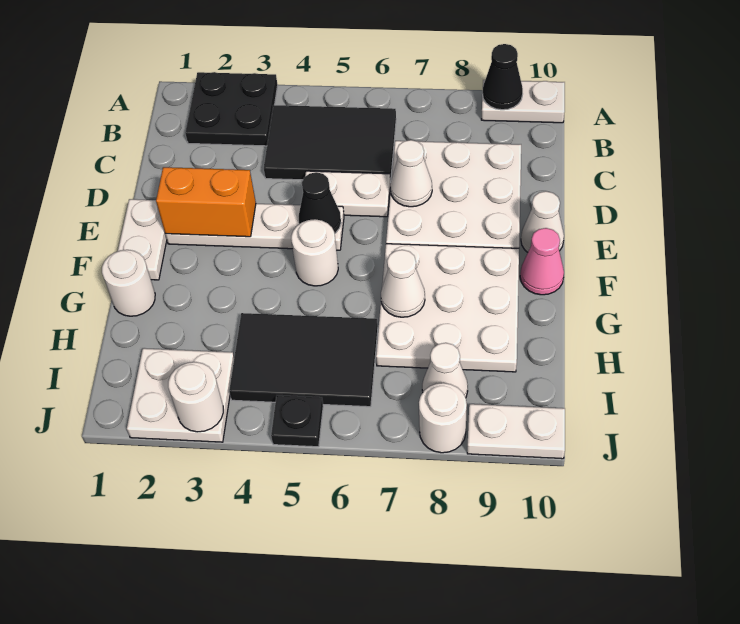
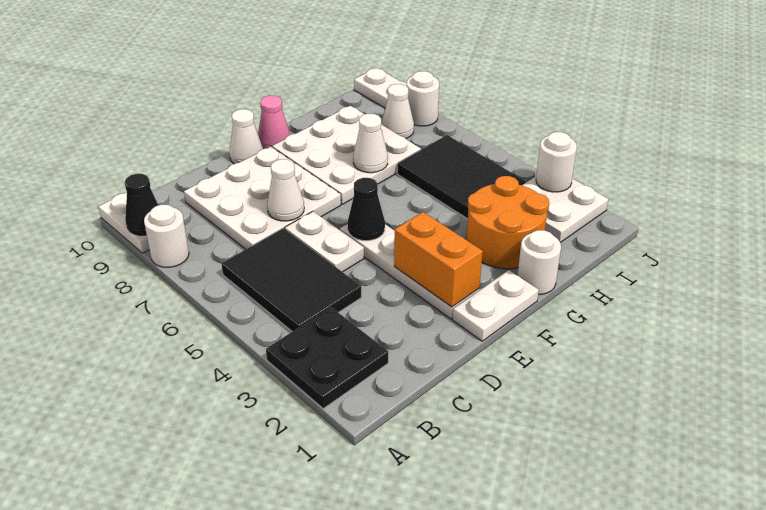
white 1x1 round brick [291,219,338,286] -> white 1x1 round brick moved to [144,205,189,267]
none -> orange 2x2 round brick [466,176,549,269]
black 1x1 plate [271,395,323,447] -> none

